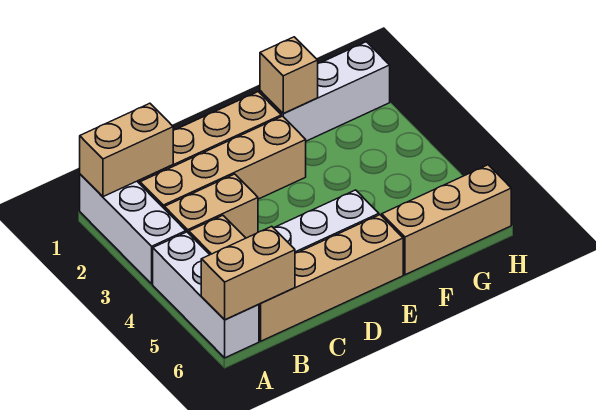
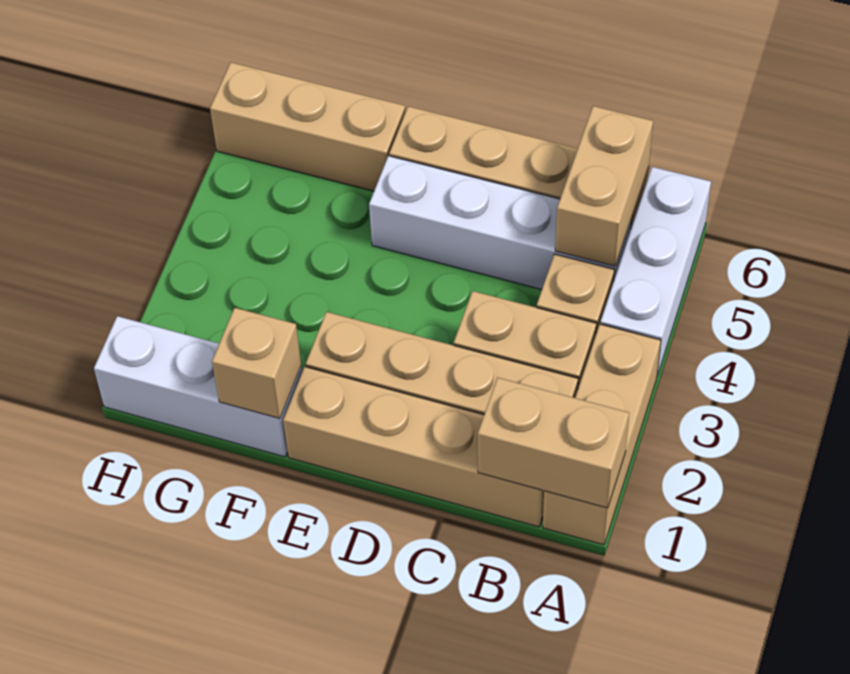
white 1x3 brick [80,174,186,284] -> tan 1x3 brick [543,324,661,545]
tan 1x2 brick [201,226,295,320] -> tan 1x2 brick turned to [555,106,653,266]

